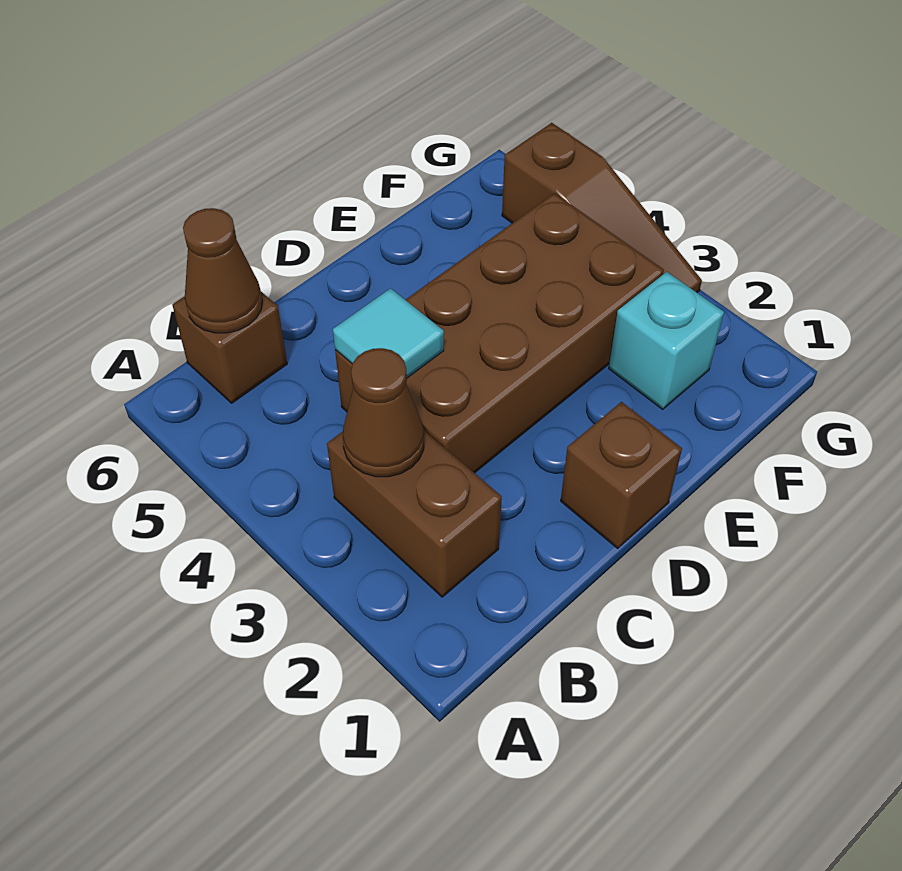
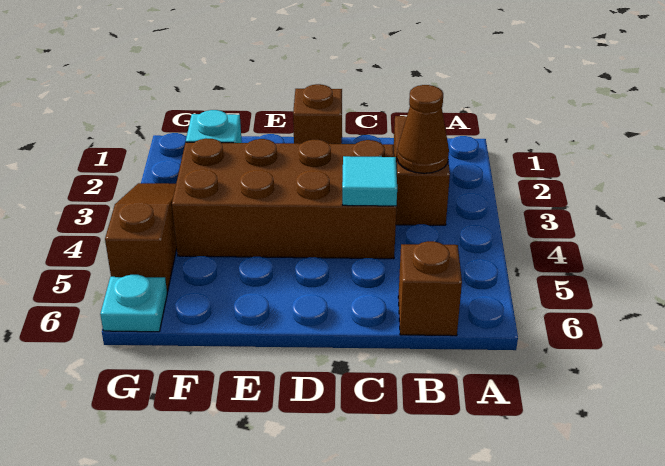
brown 1x1 cone [183,208,262,333] -> none
none -> cyan 1x1 plate [100,275,167,332]

